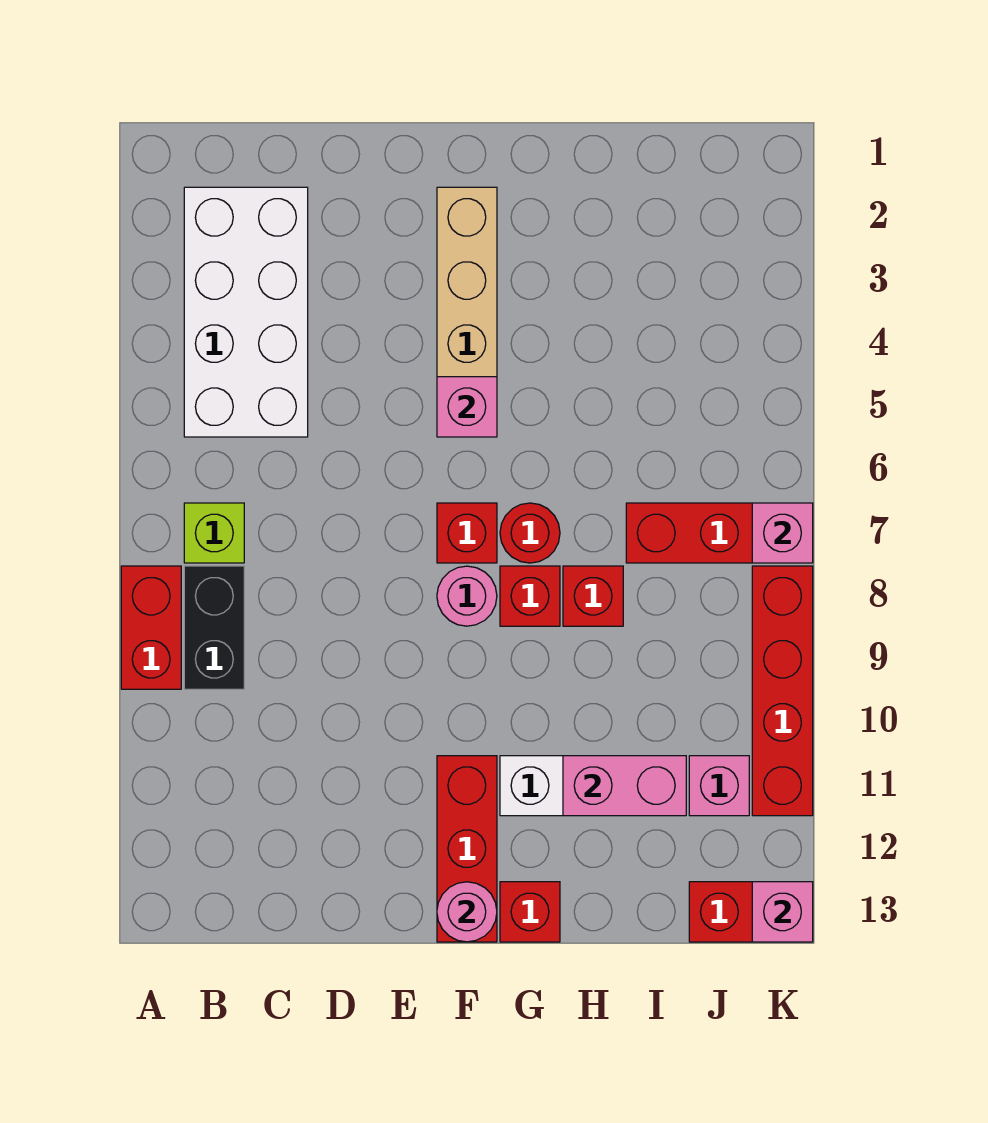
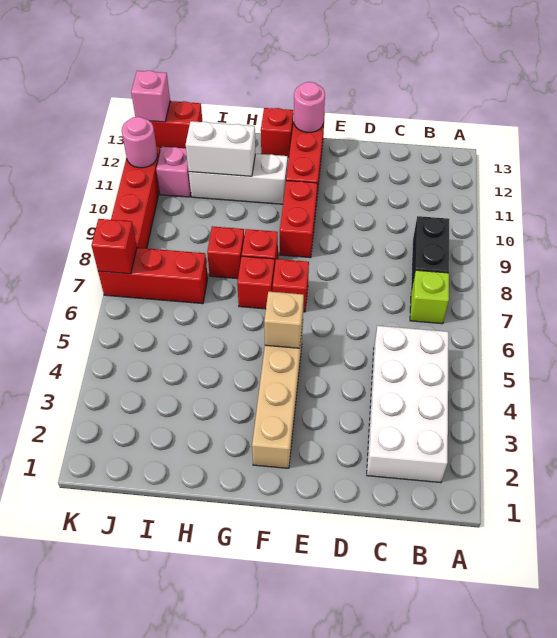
red 1x2 brick [121,566,181,689] -> red 1x2 brick moved to [280,180,317,258]
pink 1x1 brick [437,377,497,437] -> tan 1x1 brick [264,292,304,348]
pink 1x1 round brick [437,566,497,626] -> pink 1x1 round brick moved to [122,117,157,168]
red 1x1 round brick [500,503,560,563] -> red 1x1 brick [237,256,274,309]
pink 1x2 brick [563,756,686,816] -> white 1x2 brick [186,121,256,176]
pink 1x1 brick [752,503,813,563] -> red 1x1 brick [91,219,137,274]

